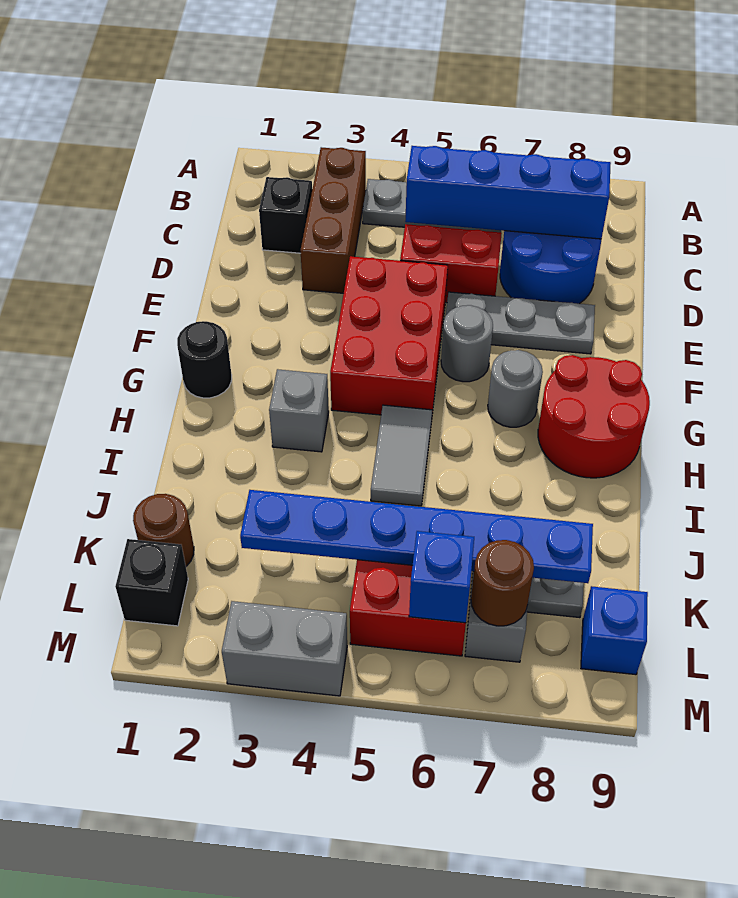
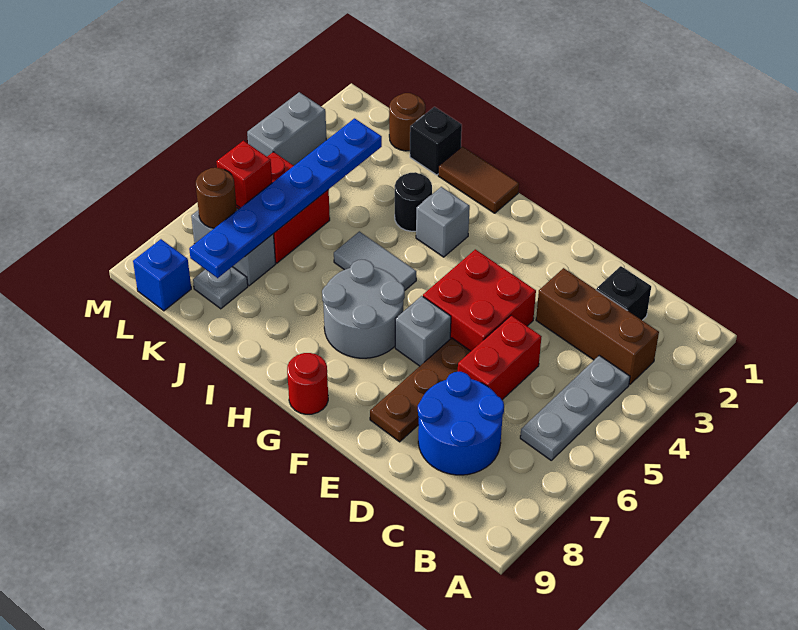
blue 1x4 brick [405,146,611,239] -> none
red 2x3 brick [330,256,448,415] -> red 2x2 brick [423,249,536,351]
grey 1x3 plate [446,292,595,354] -> brown 1x3 plate [370,338,471,442]
grey 1x1 round brick [441,305,493,382] -> grey 1x1 brick [395,296,451,366]
black 1x1 round brick [177,321,232,398] -> black 1x1 round brick moved to [395,172,432,231]
grey 1x1 round brick [488,350,543,427] -> grey 2x2 round brick [322,260,405,358]
red 2x2 round brick [538,355,650,478] -> red 1x1 round brick [287,353,328,414]
none -> brown 1x2 tile [438,146,519,213]
black 1x1 brick [115,539,188,626] -> black 1x1 brick moved to [410,107,462,175]
blue 1x1 brick [409,531,474,623] -> red 1x1 brick [216,141,272,208]

